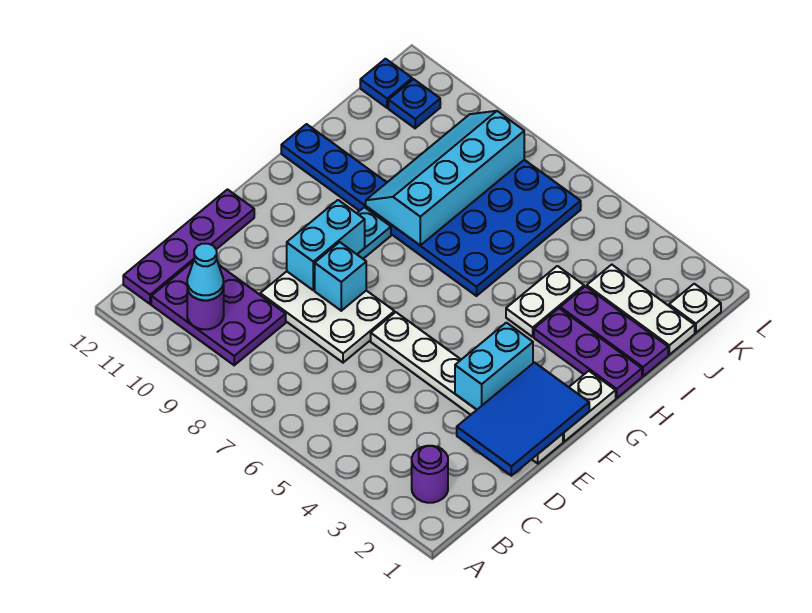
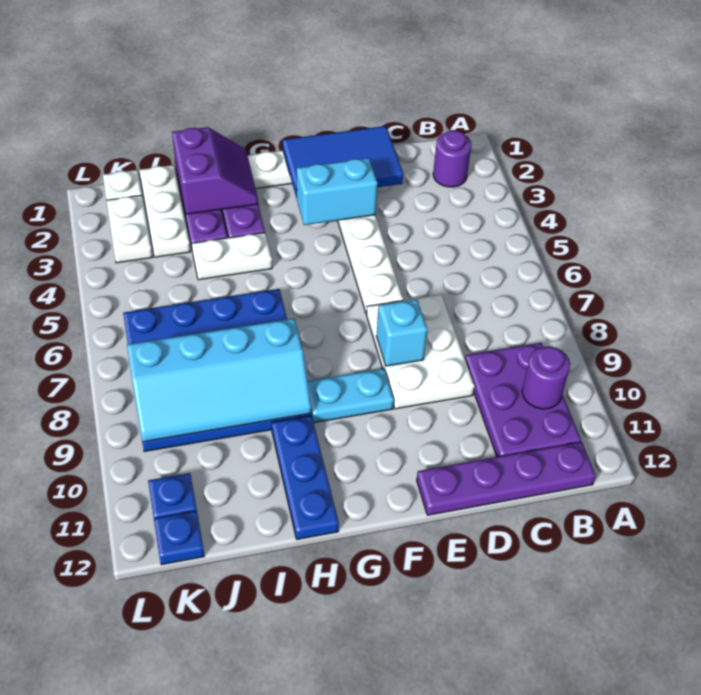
cyan 1x1 cone [187,244,224,300] -> none
cyan 1x2 brick [287,200,365,290] -> none
none -> purple 2x2 slope [172,127,258,214]
none -> white 1x2 plate [106,195,152,263]

